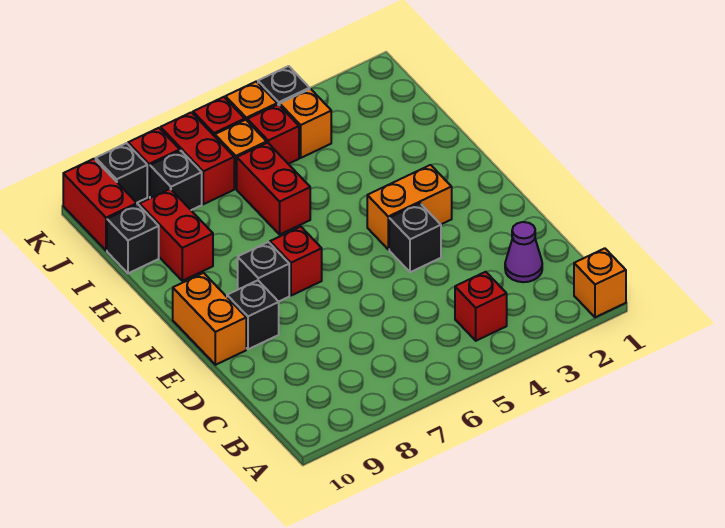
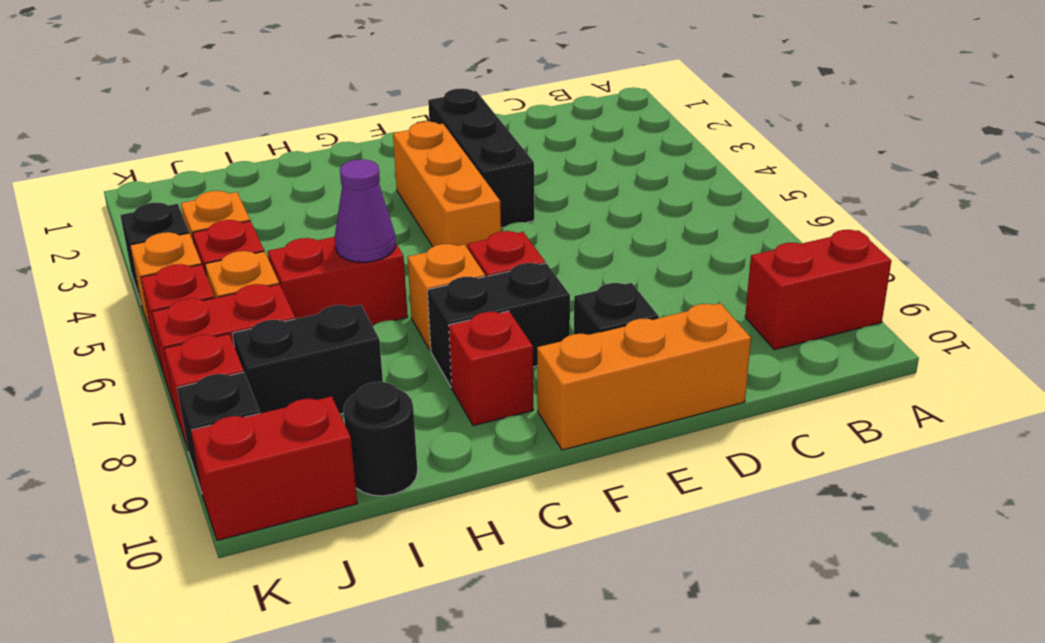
orange 1x1 brick [574,248,626,317] -> orange 1x1 brick moved to [407,244,485,351]
red 1x1 brick [455,272,507,341] -> red 1x1 brick moved to [449,311,533,426]
purple 1x1 cone [505,222,542,282] -> purple 1x1 cone moved to [335,159,396,262]
black 1x1 brick [389,203,441,272] -> black 1x3 brick [428,88,534,228]
orange 1x2 brick [173,273,246,365] -> orange 1x3 brick [537,303,751,450]
orange 1x2 brick [367,165,452,249] -> orange 1x3 brick [393,121,501,248]
black 1x1 brick [238,242,289,302] -> black 1x2 brick [427,263,570,387]
red 1x2 brick [140,189,213,281] -> red 1x2 brick moved to [745,230,891,350]
black 1x1 brick [107,204,159,273] -> black 1x1 round brick [343,382,418,496]
black 1x1 brick [150,151,202,210] -> black 1x2 brick [233,304,383,414]

